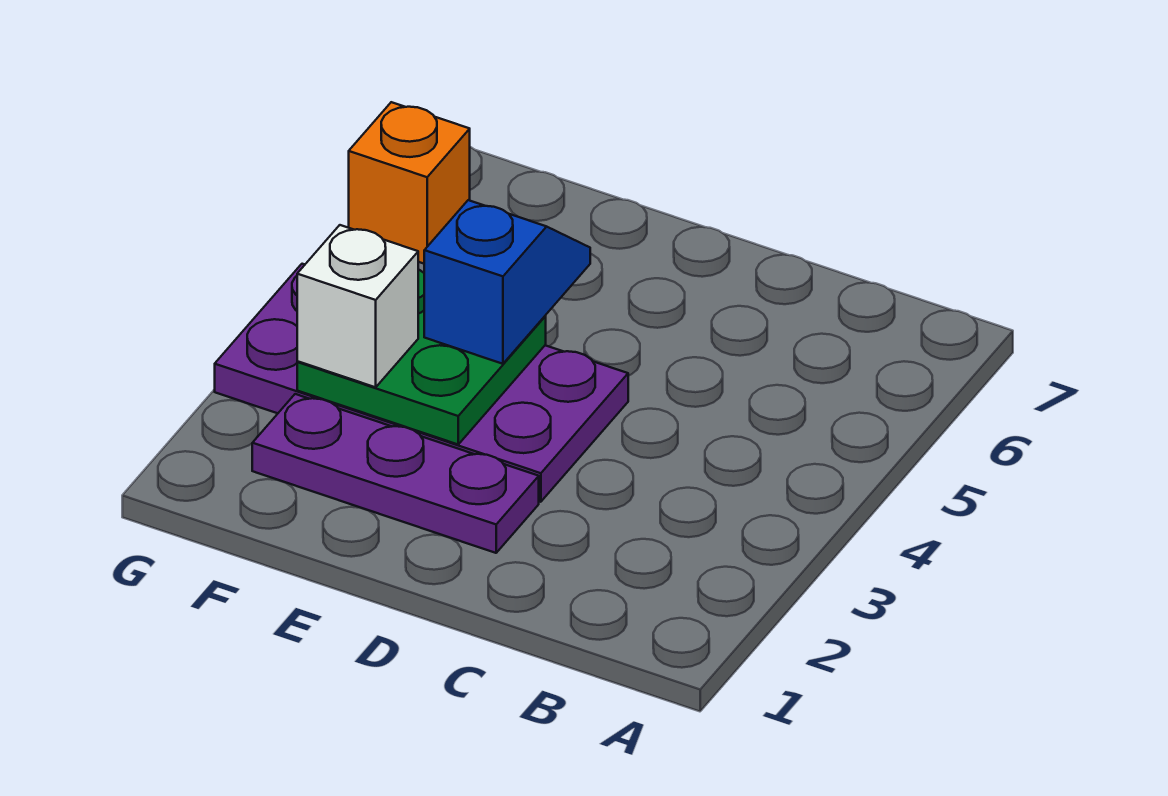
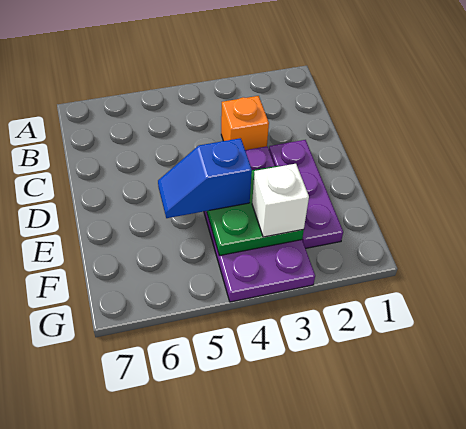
orange 1x1 brick [349,102,470,264] -> orange 1x1 brick moved to [221,96,269,150]

